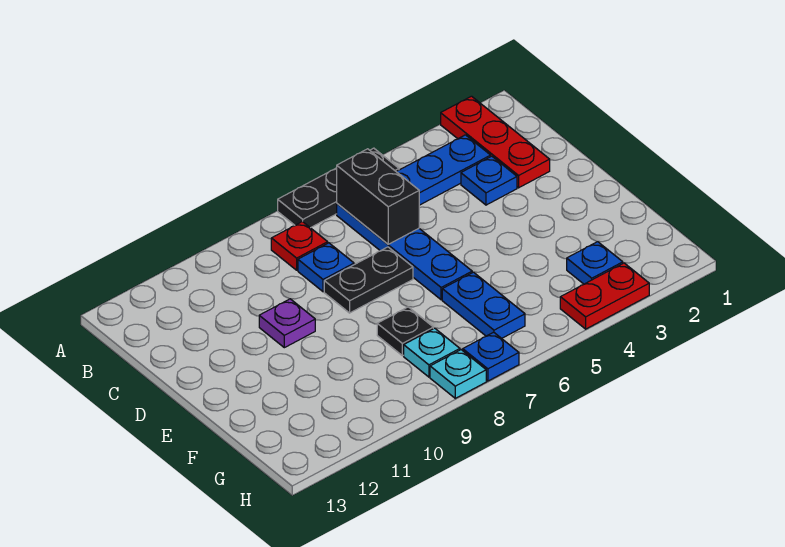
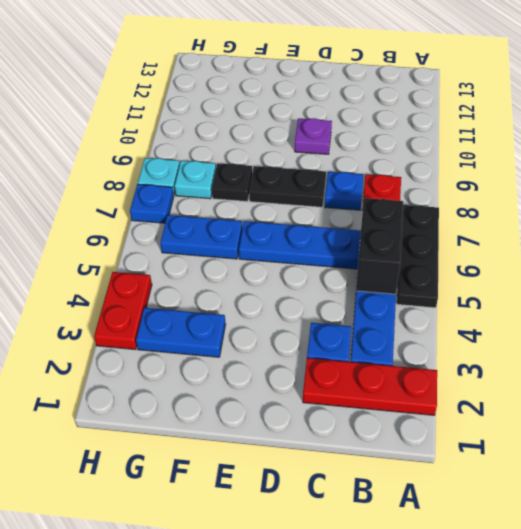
black 1x2 brick [337,149,419,244] -> black 1x2 brick turned to [356,198,403,294]
black 1x2 plate [324,247,413,313] -> black 1x2 plate turned to [249,166,326,207]
blue 1x1 plate [567,242,623,284] -> blue 1x2 plate [136,308,226,357]

